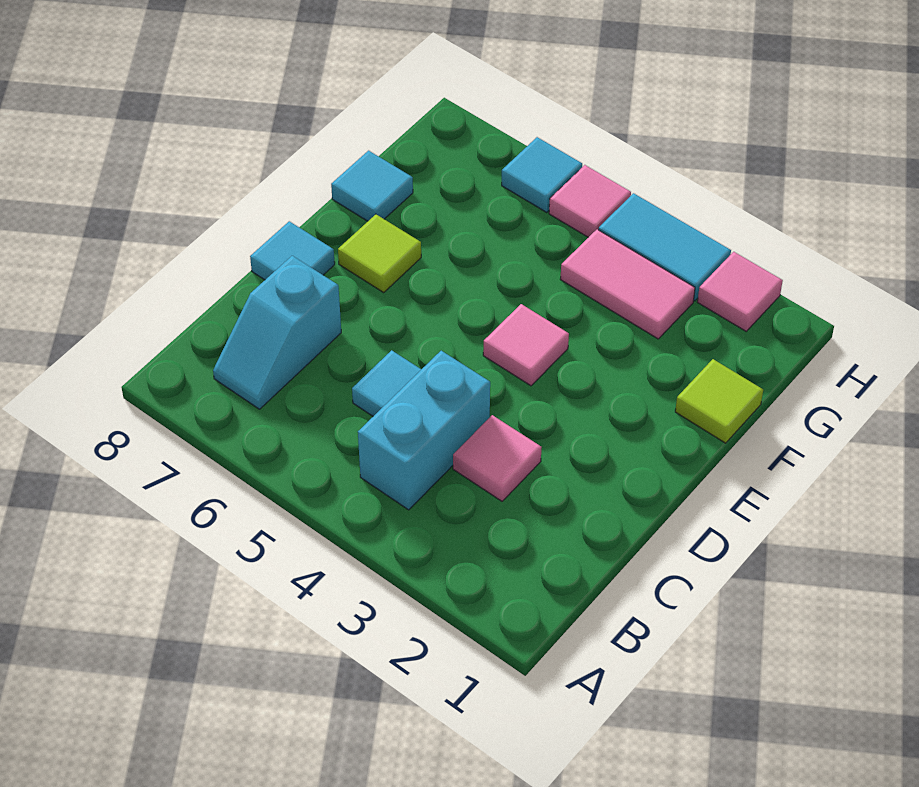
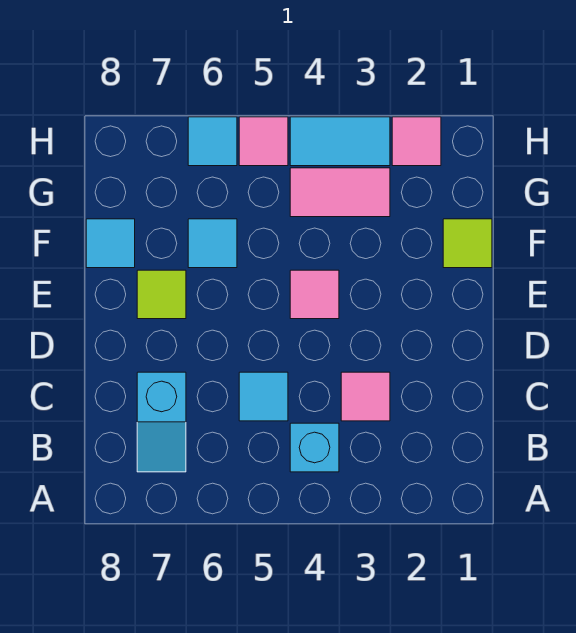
cyan 1x2 brick [358,351,490,510] -> cyan 1x1 brick [290,423,339,472]
cyan 1x1 tile [250,221,335,280] -> cyan 1x1 tile moved to [188,219,237,268]

